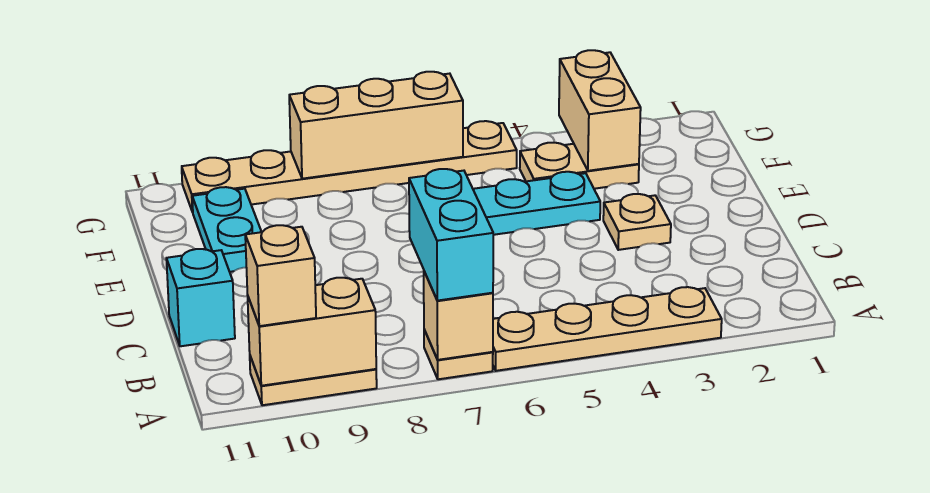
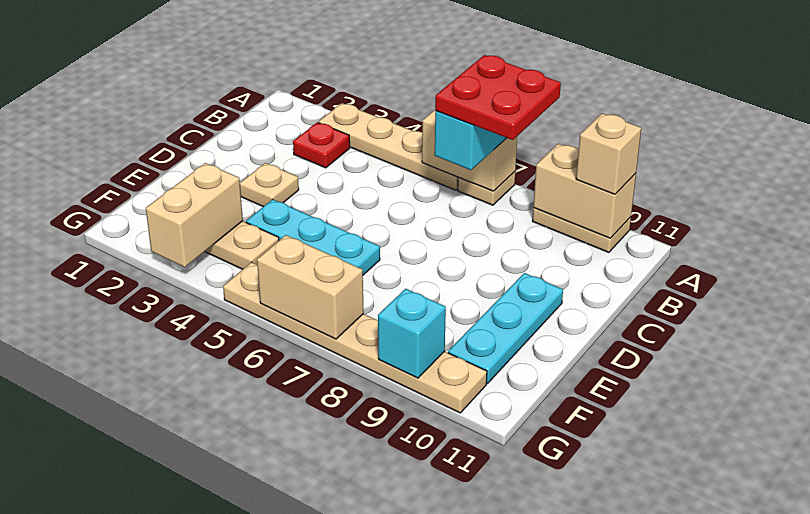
tan 1x1 brick [424,272,493,360] -> tan 1x2 brick [422,110,517,191]
none -> red 2x2 plate [435,55,561,140]
none -> red 1x1 plate [293,122,350,168]
cyan 1x1 brick [166,249,235,346] -> cyan 1x1 brick moved to [378,289,446,378]
cyan 1x2 plate [192,187,261,272] -> cyan 1x3 plate [448,273,563,384]
tan 1x3 brick [289,72,463,179] -> tan 1x2 brick [257,235,364,339]

